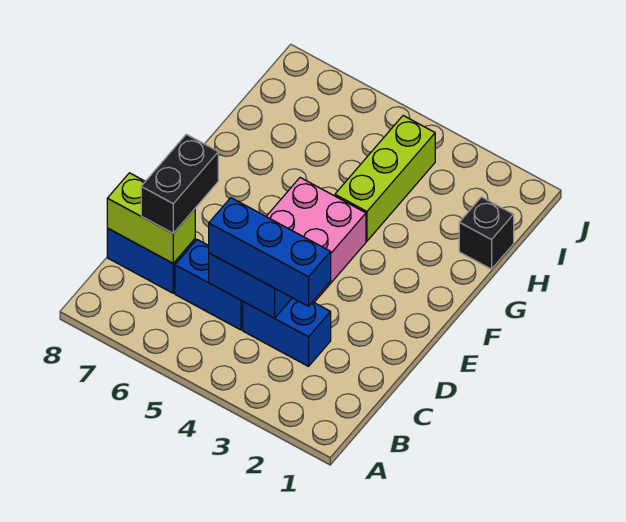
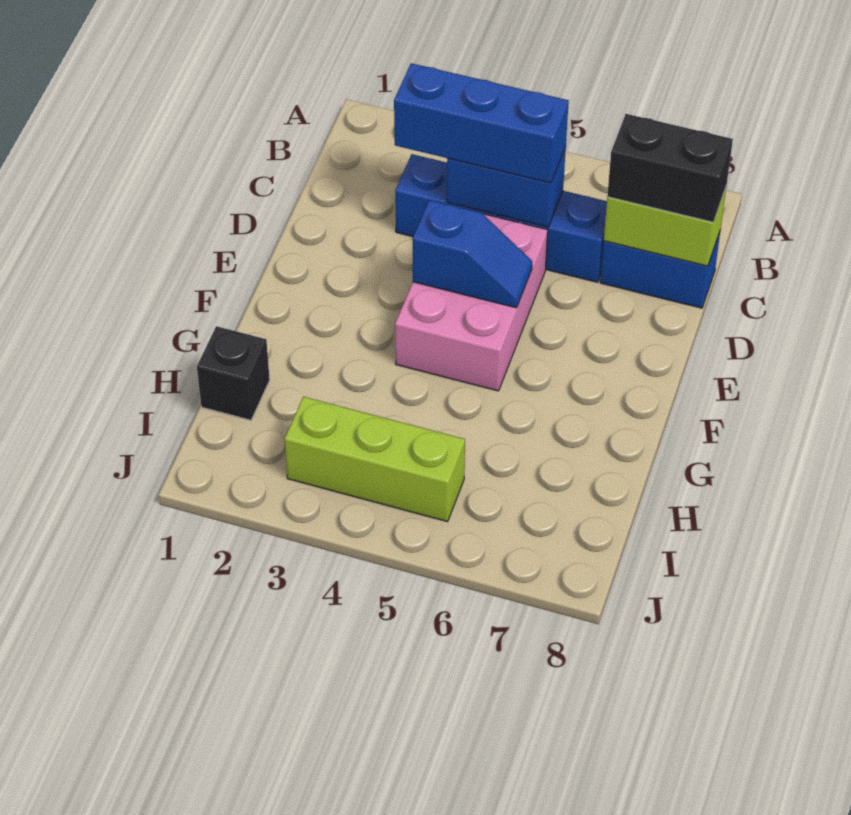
black 1x2 brick [141,134,218,233] -> black 1x2 brick turned to [607,114,733,222]
none -> blue 1x2 slope [412,200,532,308]
lime 1x3 brick [335,116,435,241] -> lime 1x3 brick turned to [285,397,465,522]

